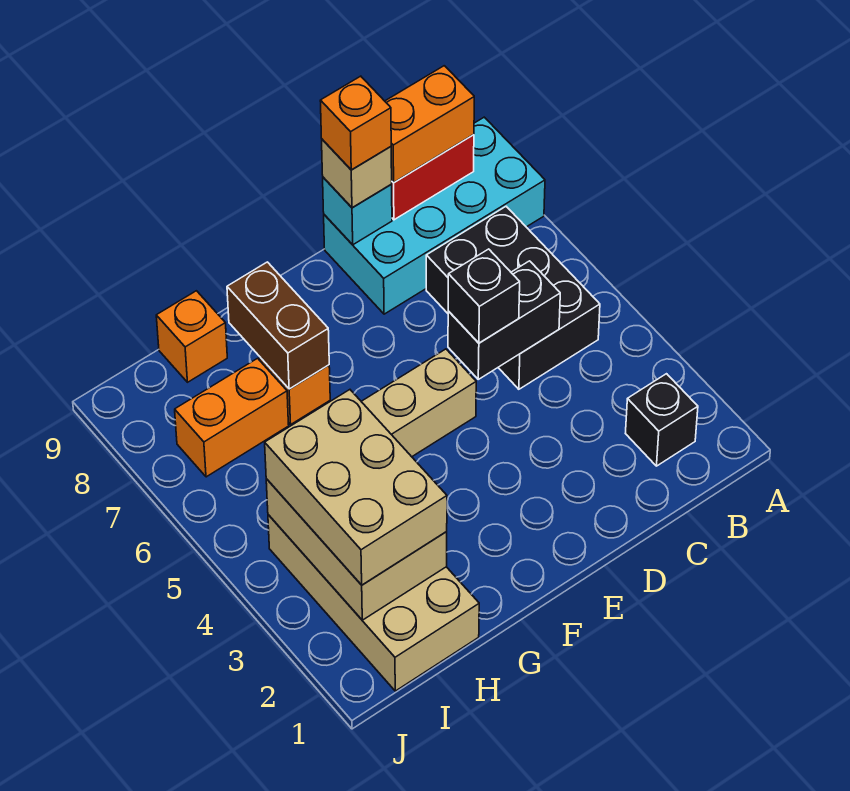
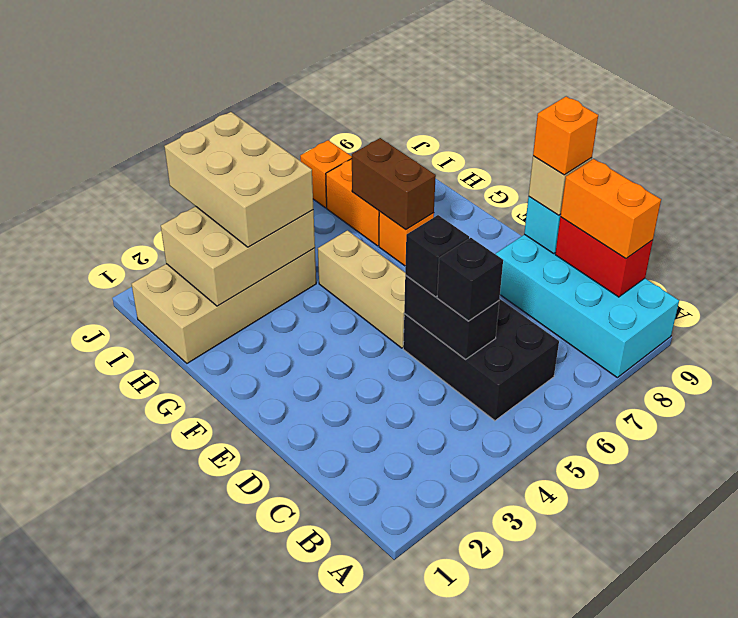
black 1x1 brick [625,374,698,466] -> black 1x1 brick moved to [437,238,503,321]
black 2x3 brick [426,207,600,389] -> black 2x3 brick turned to [403,299,559,421]
brown 1x2 brick [227,262,329,389] -> brown 1x2 brick turned to [352,138,436,230]
tan 2x3 brick [265,390,447,585] -> tan 2x3 brick turned to [164,112,313,247]
orange 1x1 brick [156,291,227,382] -> orange 1x1 brick moved to [300,140,352,208]

